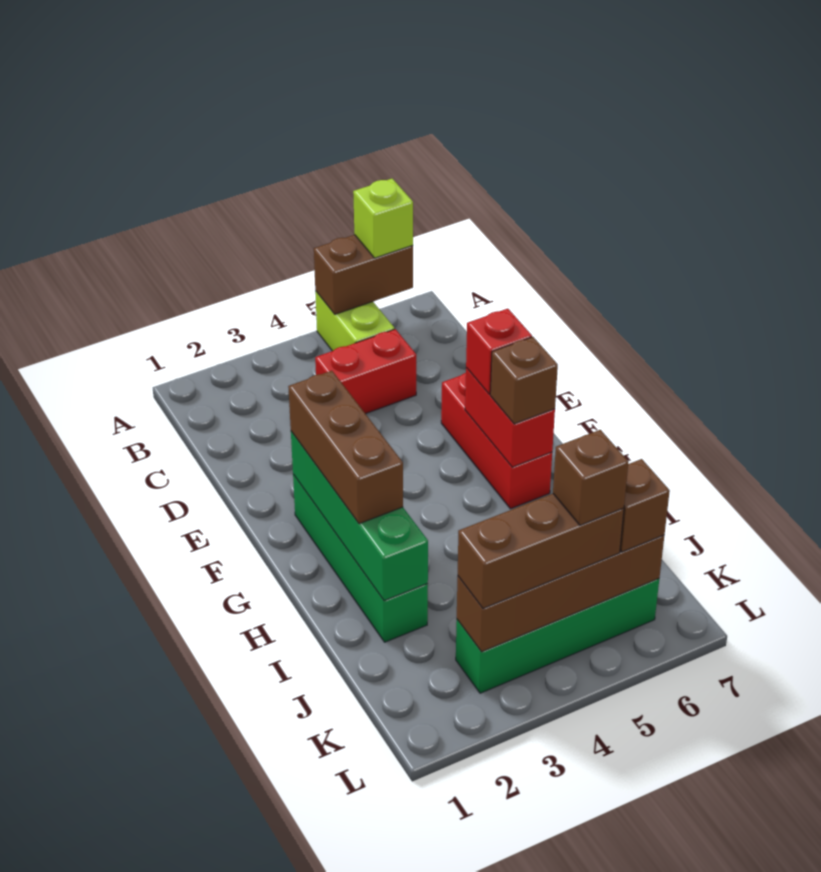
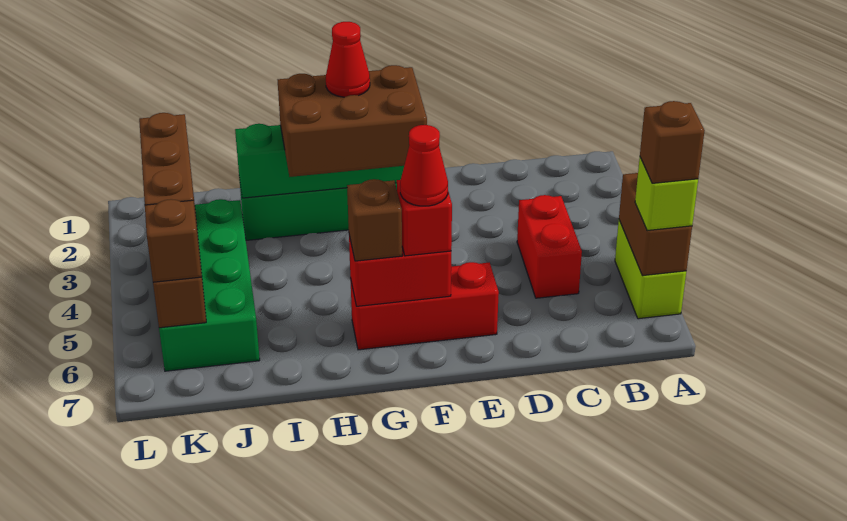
lime 1x2 brick [315,291,394,351] -> lime 1x2 brick turned to [615,220,686,319]
brown 1x3 brick [288,371,403,524] -> brown 2x3 brick [278,65,427,177]
none -> red 1x1 cone [400,125,448,206]
none -> red 1x1 cone [326,22,370,97]
green 1x4 brick [456,579,659,693] -> green 2x4 brick [159,199,260,371]
brown 1x1 brick [553,430,628,525] -> brown 1x1 brick moved to [640,101,705,183]

